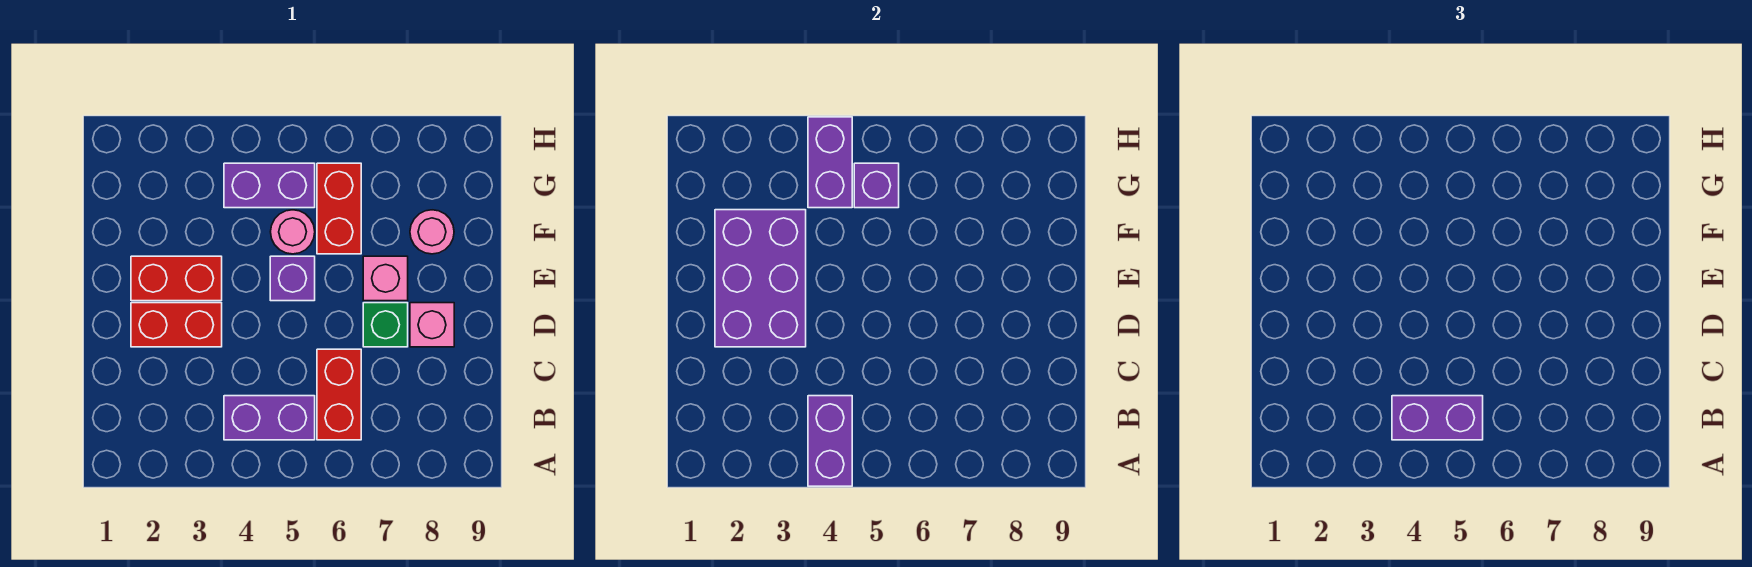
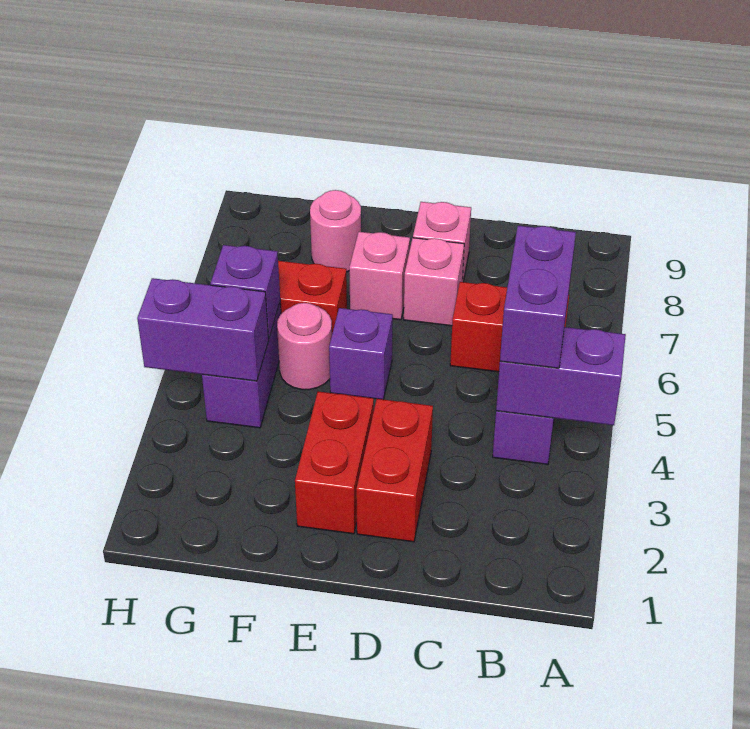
purple 2x3 brick [715,210,806,347] -> none
green 1x1 brick [363,303,408,347] -> pink 1x1 brick [404,238,464,326]

